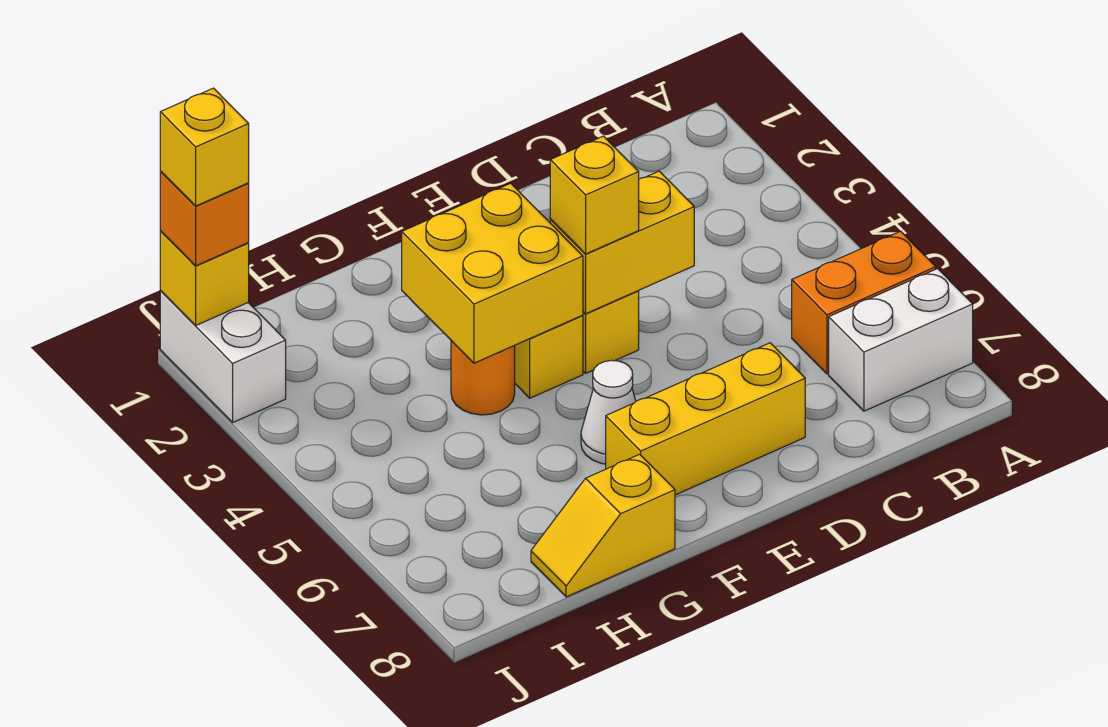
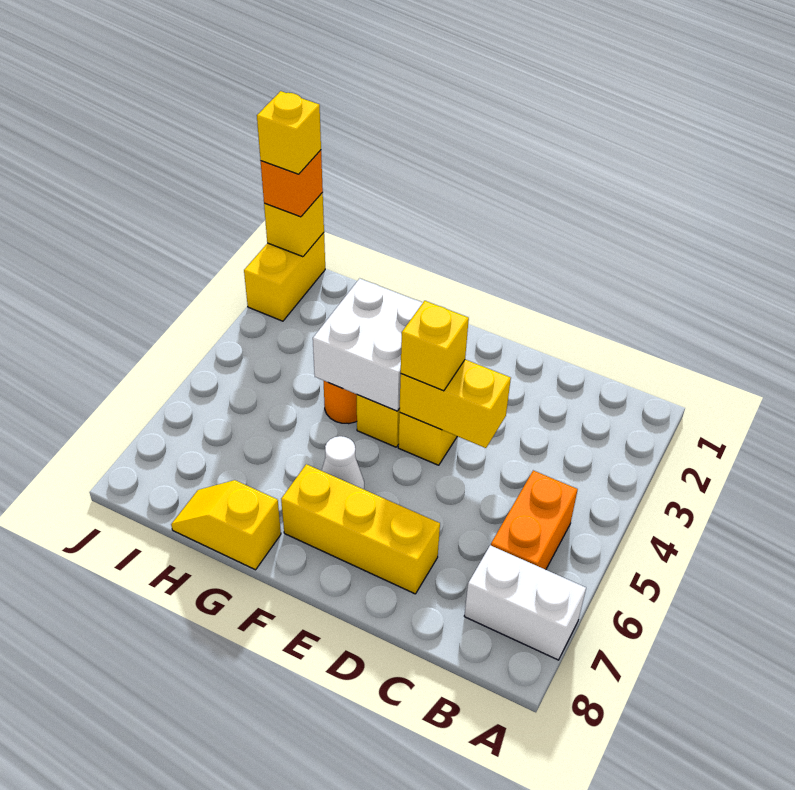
orange 1x2 brick [792,231,936,374] -> orange 1x2 brick turned to [491,471,578,570]
yellow 2x2 brick [402,183,583,363] -> white 2x2 brick [313,278,422,411]
white 1x2 brick [160,291,286,422] -> yellow 1x2 brick [244,233,325,321]

